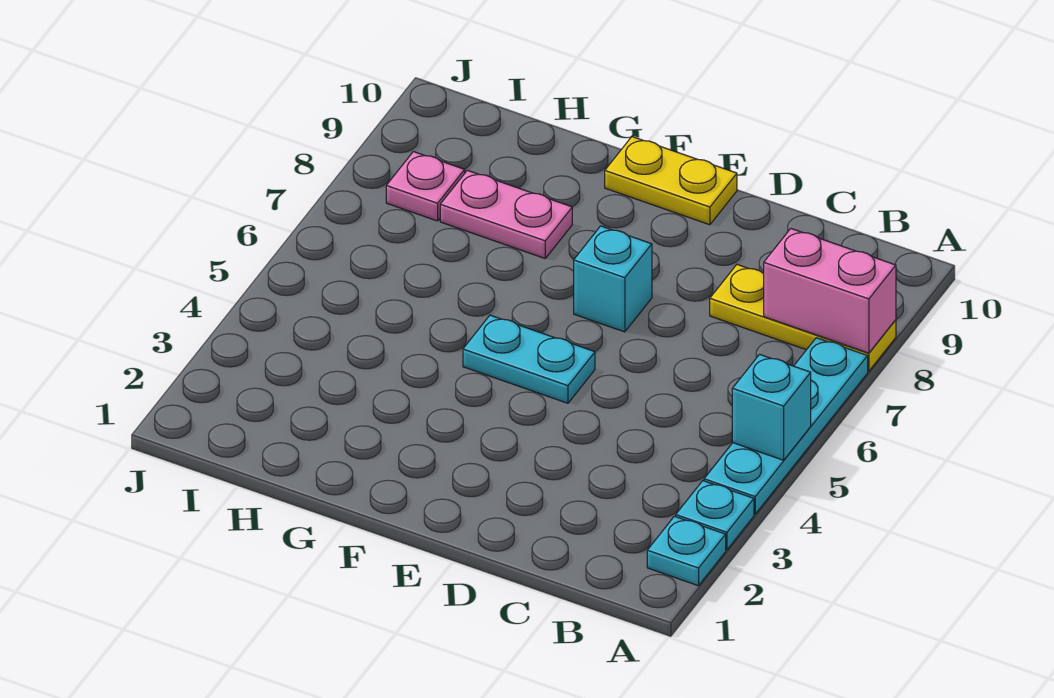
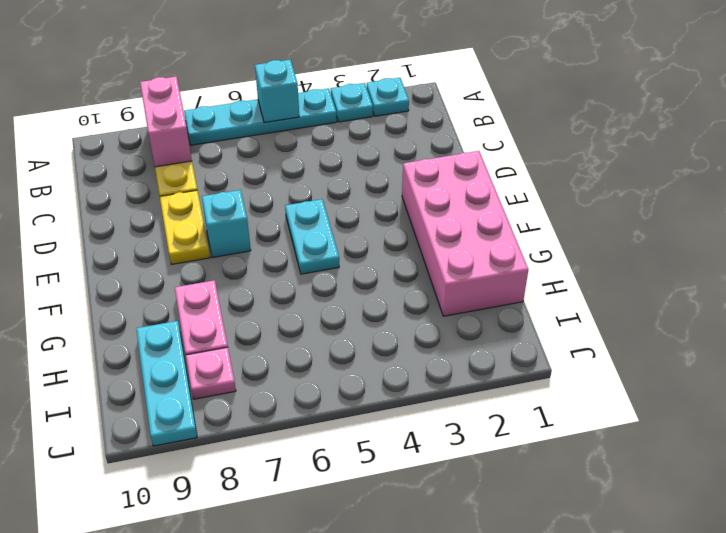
none -> pink 2x4 brick [402,151,528,316]
yellow 1x2 plate [605,137,737,225] -> yellow 1x2 plate moved to [160,190,210,265]
none -> cyan 1x3 plate [136,321,197,446]

